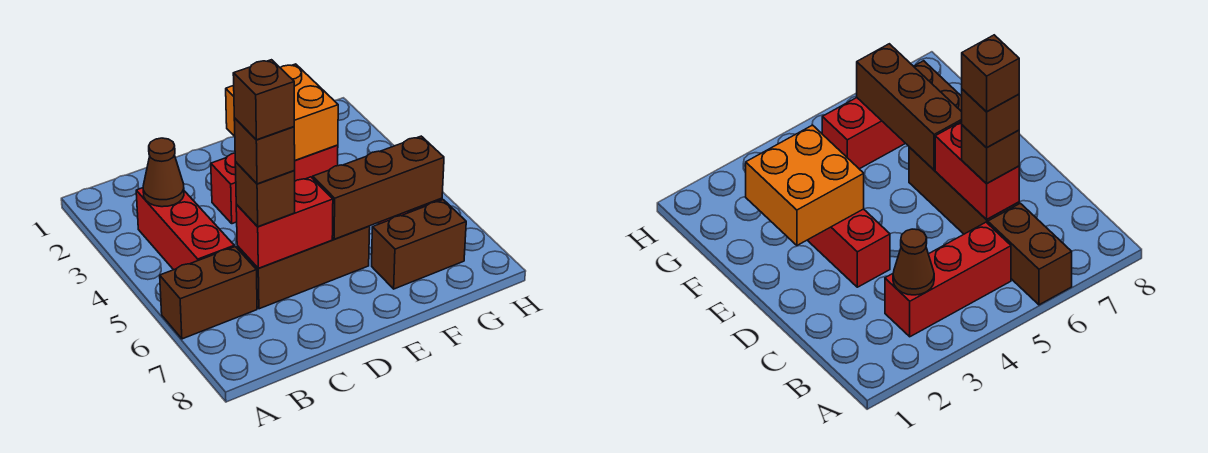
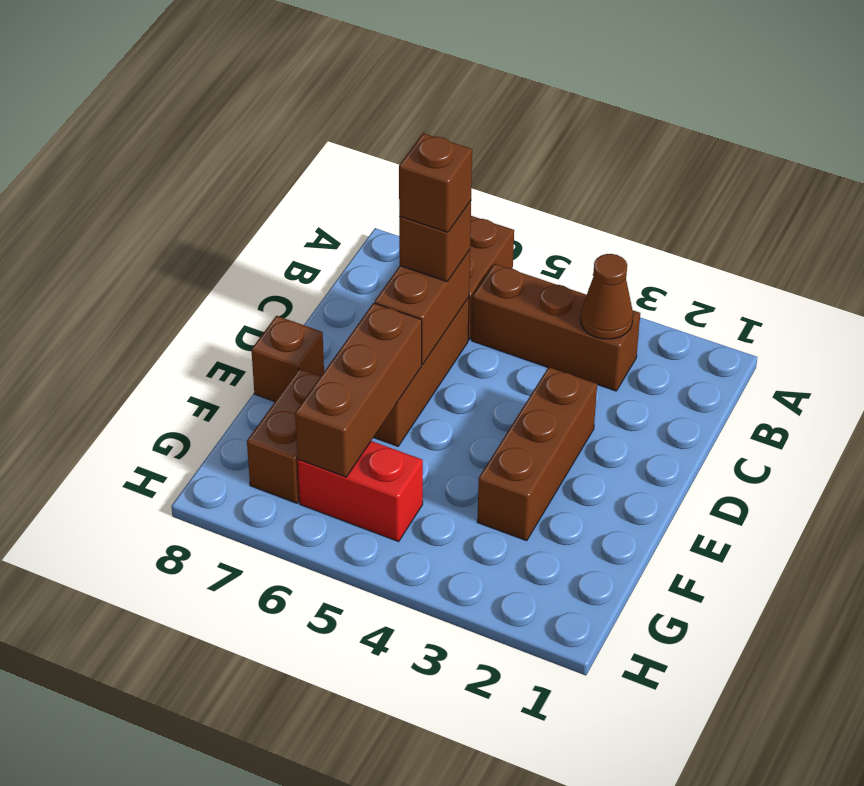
red 1x3 brick [136,188,234,270] -> brown 1x3 brick [472,264,640,391]
red 1x2 brick [236,177,333,268] -> brown 1x2 brick [375,250,470,364]
brown 1x1 brick [233,60,294,140] -> brown 1x1 brick moved to [251,316,324,402]
red 1x3 brick [211,145,338,224] -> brown 1x3 brick [477,367,597,541]
orange 2x2 brick [226,64,338,160] -> none

